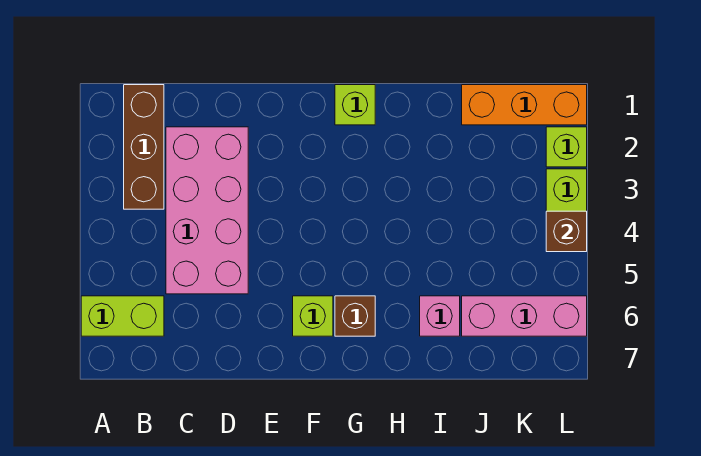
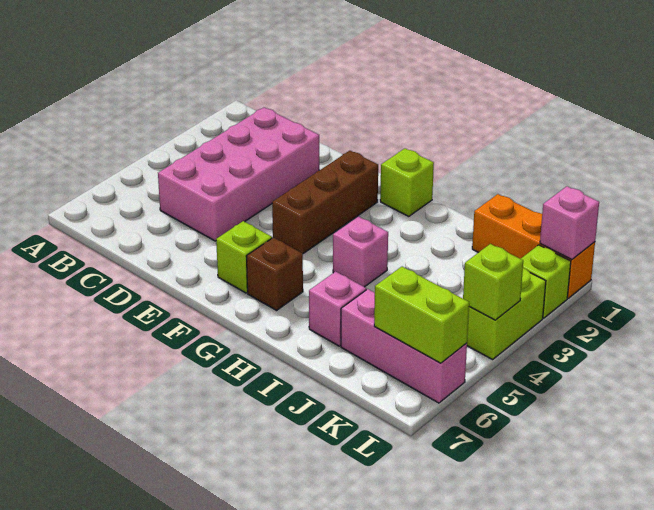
lime 1x2 brick [81,296,164,336] -> lime 1x2 brick moved to [374,267,469,363]
brown 1x3 brick [124,85,164,209] -> brown 1x3 brick moved to [272,151,378,254]
none -> pink 1x1 brick [333,217,388,287]
none -> pink 1x1 brick [540,186,599,260]
brown 1x1 brick [546,211,587,252] -> lime 1x1 brick [463,244,523,320]

